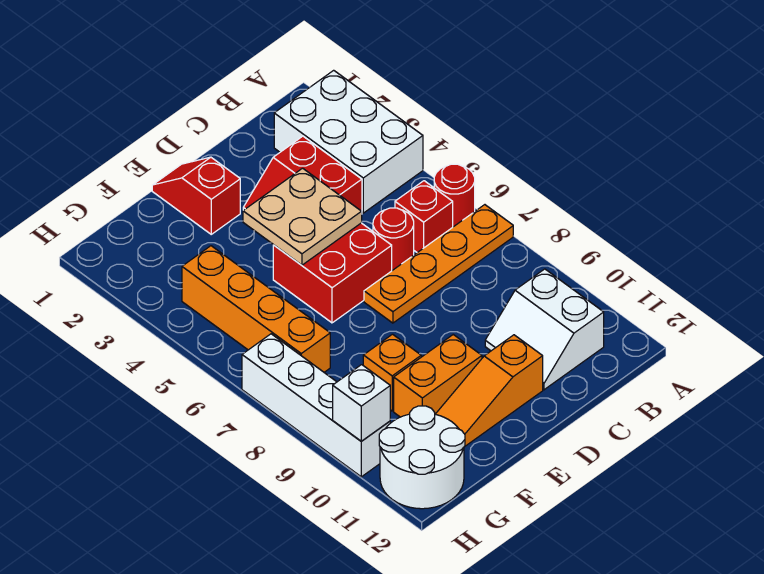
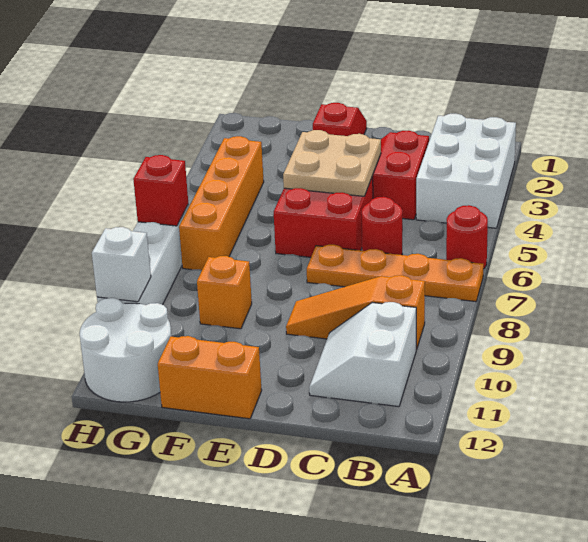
red 1x1 brick [395,181,453,253] -> red 1x1 brick moved to [133,155,188,226]
orange 1x3 slope [436,335,543,447] -> orange 1x3 slope moved to [286,275,425,349]
orange 1x2 brick [394,335,482,417] -> orange 1x2 brick moved to [158,336,262,419]

